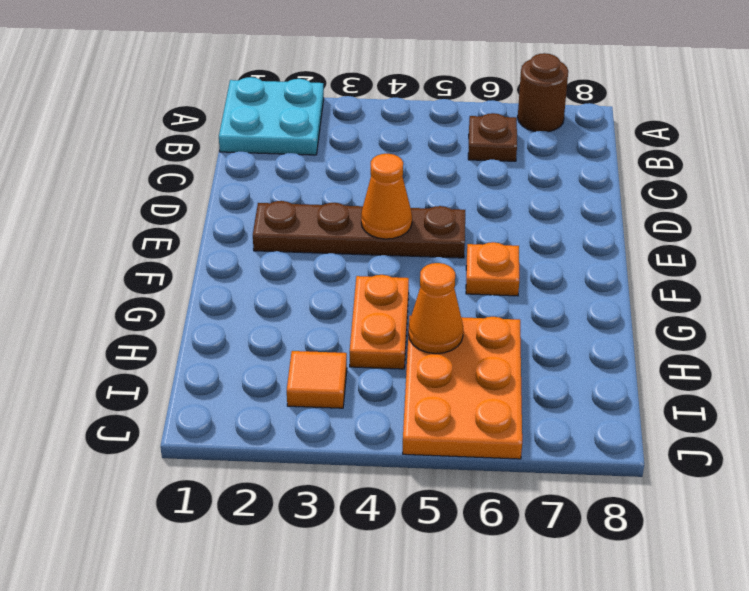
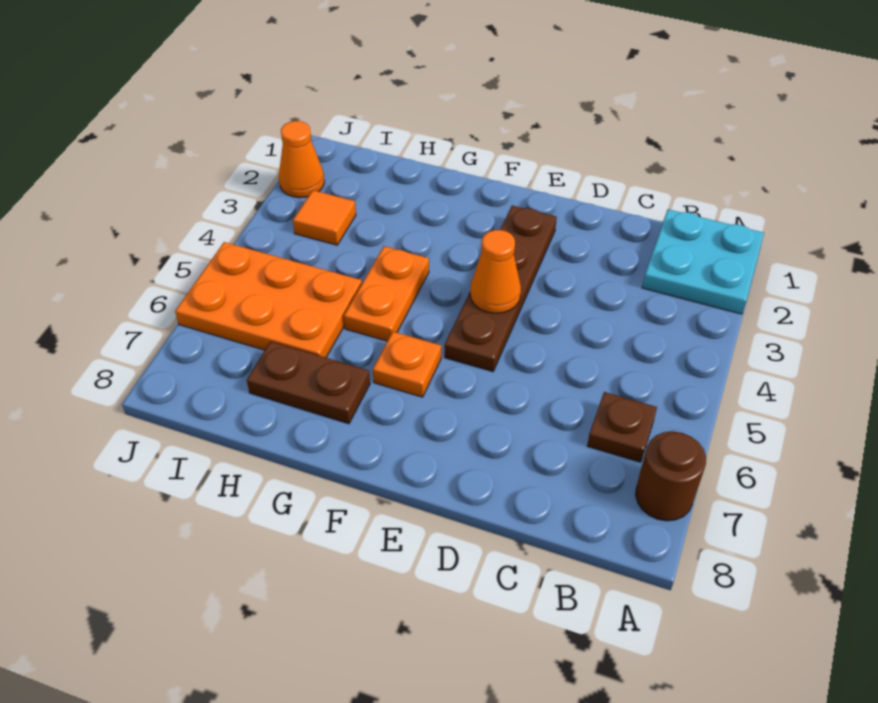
orange 1x2 plate [350,275,409,369] -> orange 1x2 plate turned to [344,246,429,341]
none -> brown 1x2 plate [247,341,370,424]
orange 1x1 cone [408,263,463,354] -> orange 1x1 cone moved to [279,121,324,198]

